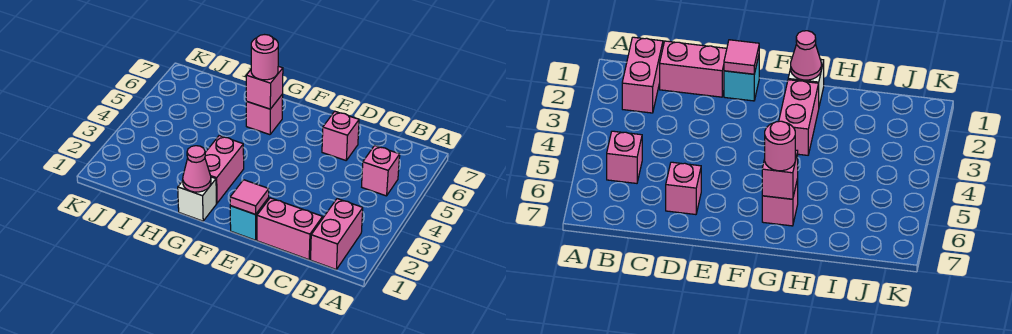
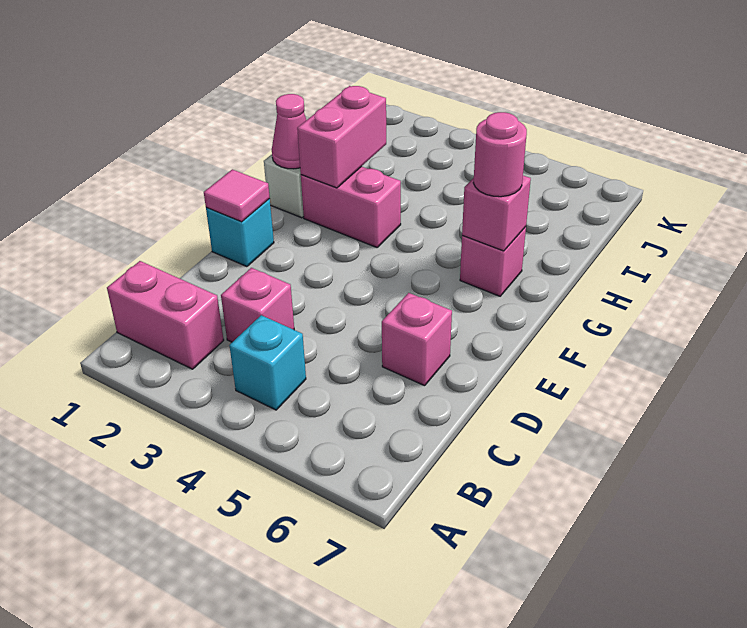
none -> cyan 1x1 brick [229,315,306,410]
pink 1x1 brick [362,146,400,196] -> pink 1x1 brick moved to [221,268,294,342]
pink 1x2 brick [257,198,323,260] -> pink 1x2 brick moved to [297,86,386,188]

